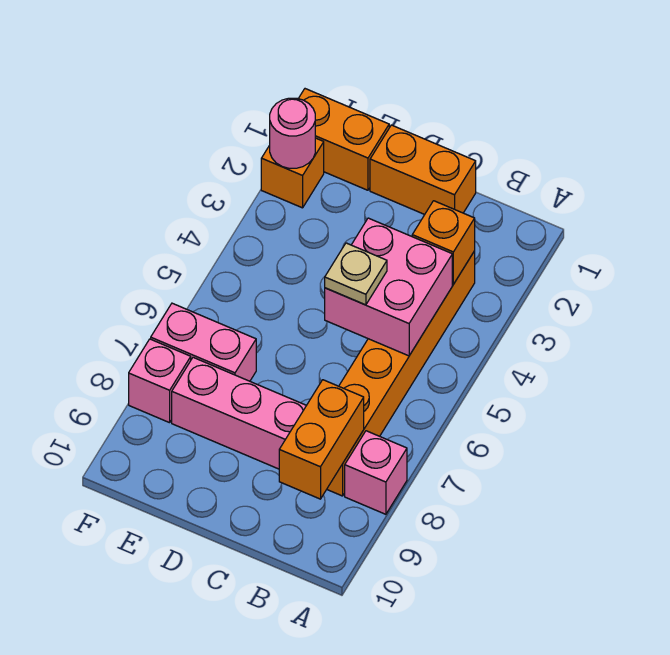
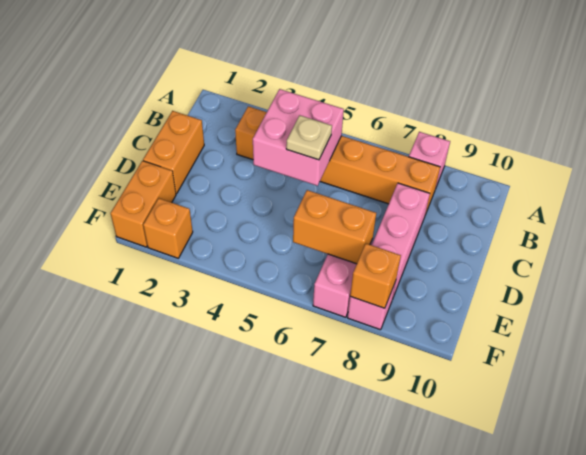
orange 1x1 brick [412,201,475,284] -> orange 1x1 brick moved to [350,244,401,308]
orange 1x2 brick [279,380,364,499] -> orange 1x2 brick moved to [293,190,376,264]
pink 1x1 round brick [270,98,315,168] -> none

